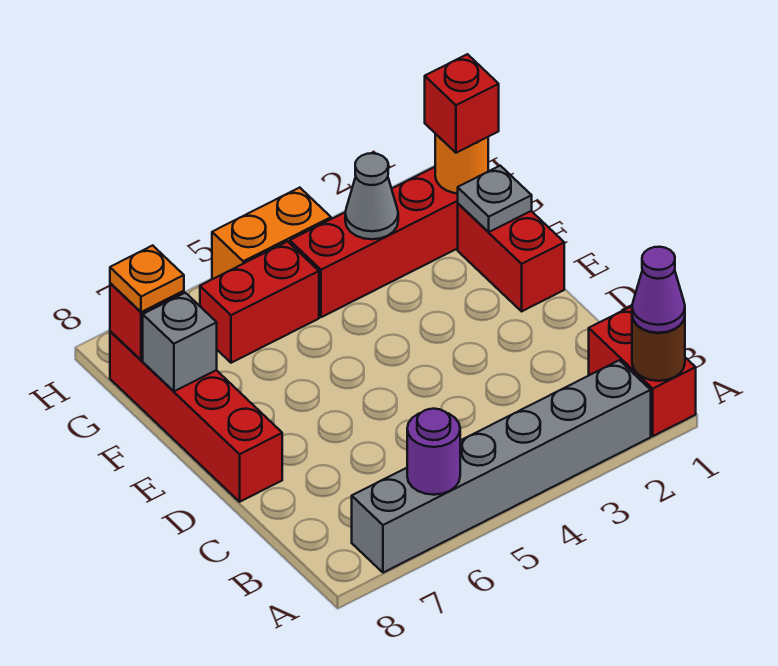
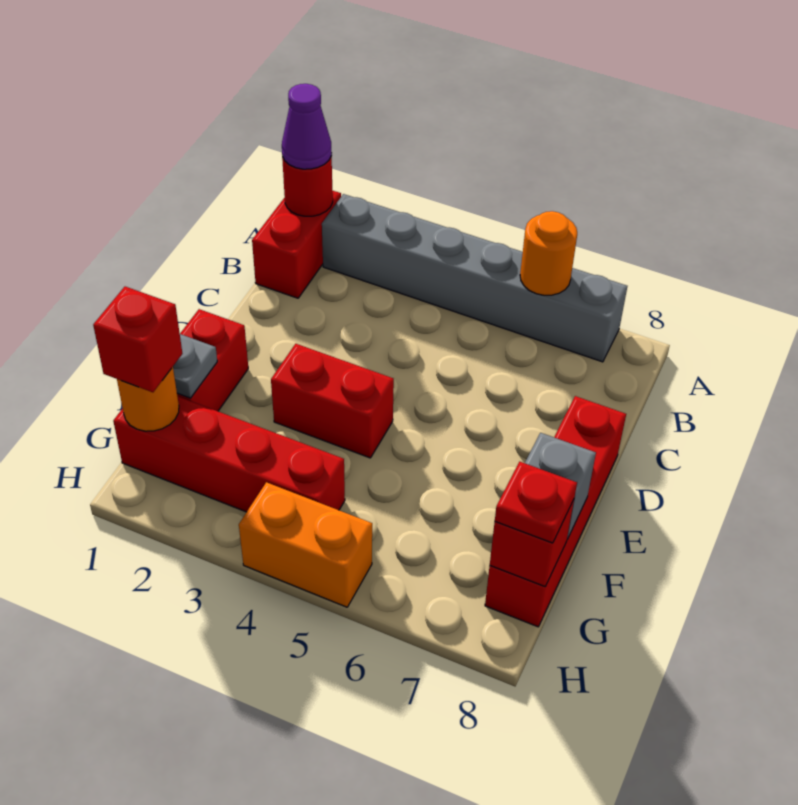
brown 1x1 round brick [632,317,685,381] -> red 1x1 round brick [282,156,333,216]
purple 1x1 round brick [407,409,460,495] -> orange 1x1 round brick [520,211,577,295]
grey 1x1 cone [345,153,398,239] -> none
red 1x2 brick [200,242,319,363] -> red 1x2 brick moved to [271,344,394,458]
orange 1x1 plate [110,245,184,312] -> red 1x1 plate [495,462,577,543]

